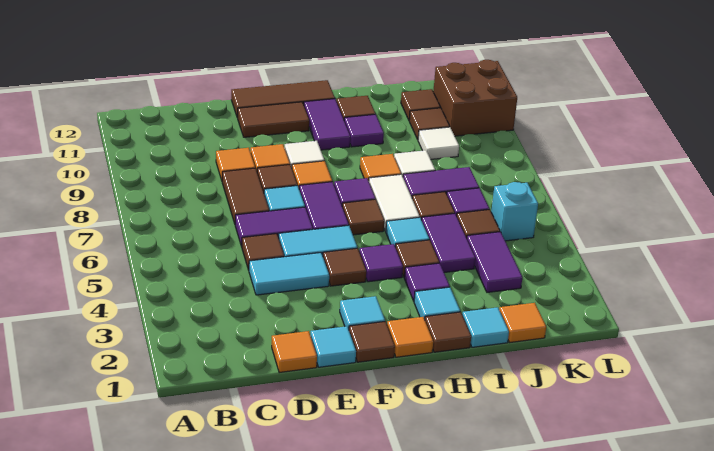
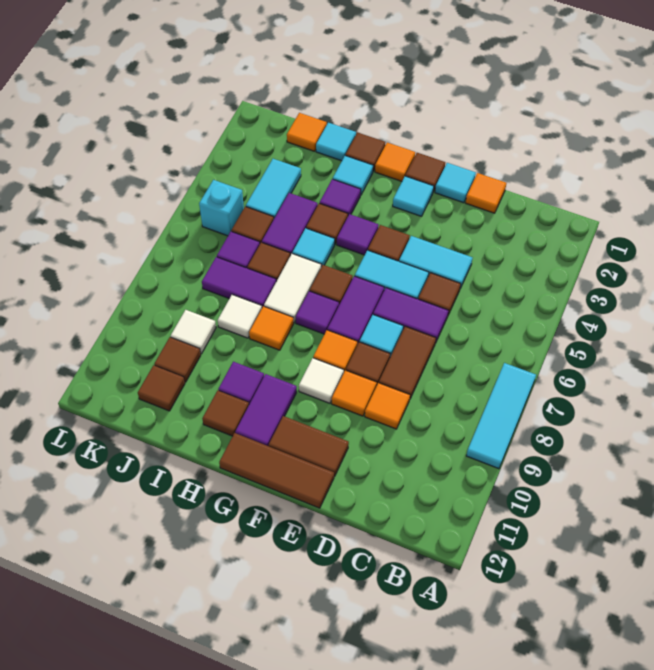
none -> cyan 1x3 tile [466,363,536,469]
purple 1x2 tile [467,232,522,292] -> cyan 1x2 tile [246,159,301,218]
brown 2x2 brick [433,60,517,136] -> none

